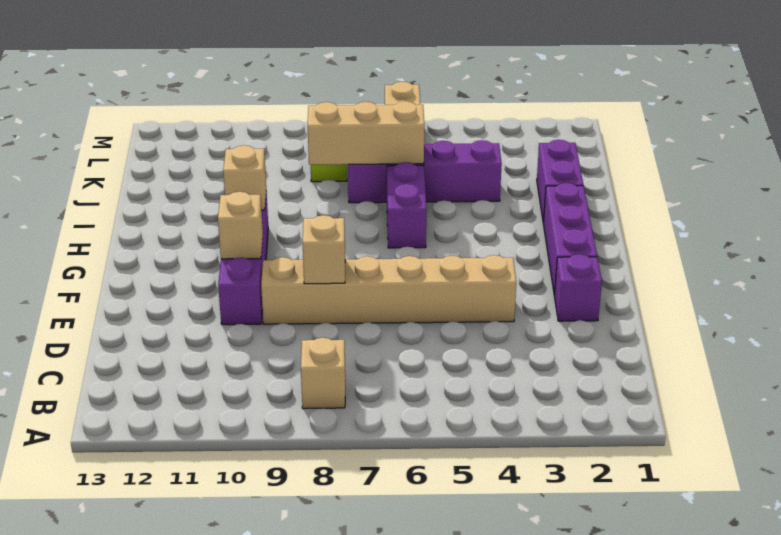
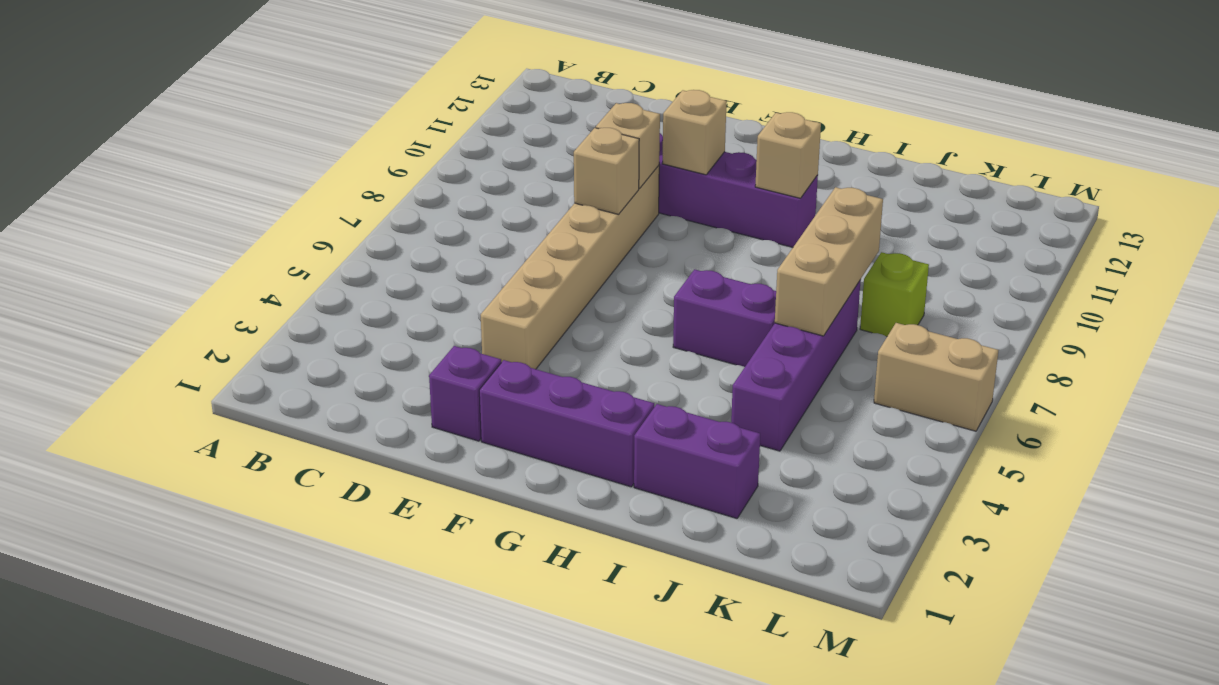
tan 1x1 brick [301,338,345,409] -> tan 1x1 brick moved to [596,103,660,188]

